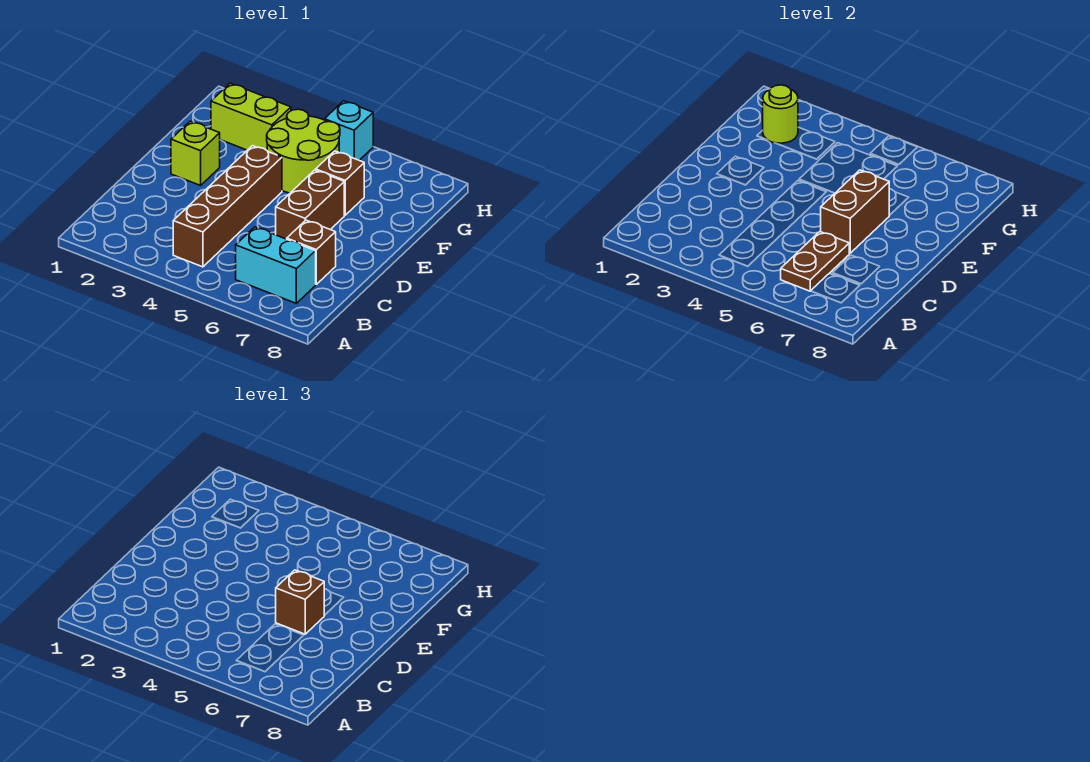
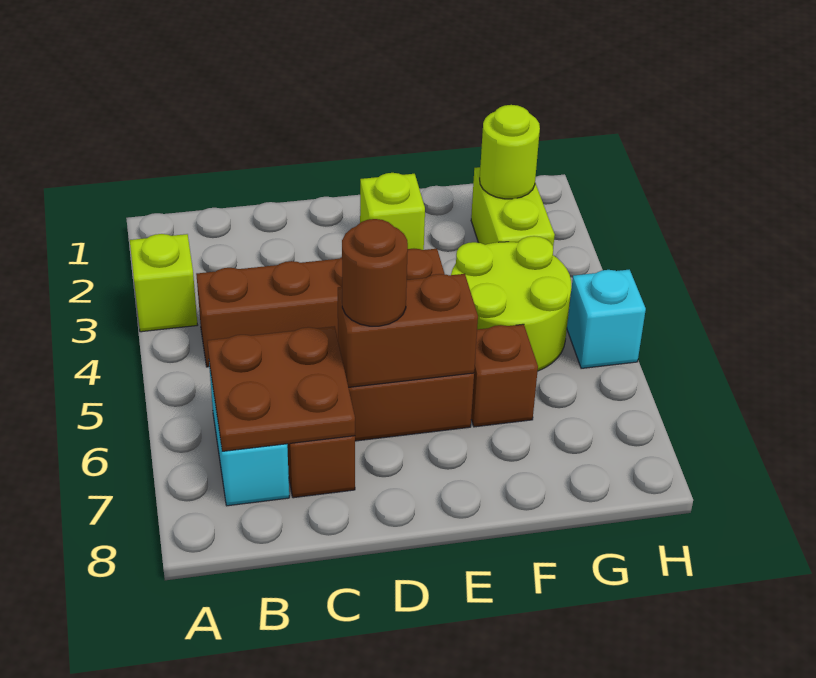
none -> lime 1x1 brick [130,234,197,332]
brown 1x2 plate [781,232,849,291] -> brown 2x2 plate [207,326,355,451]
brown 1x1 brick [276,570,324,634] -> brown 1x1 round brick [342,219,408,326]

